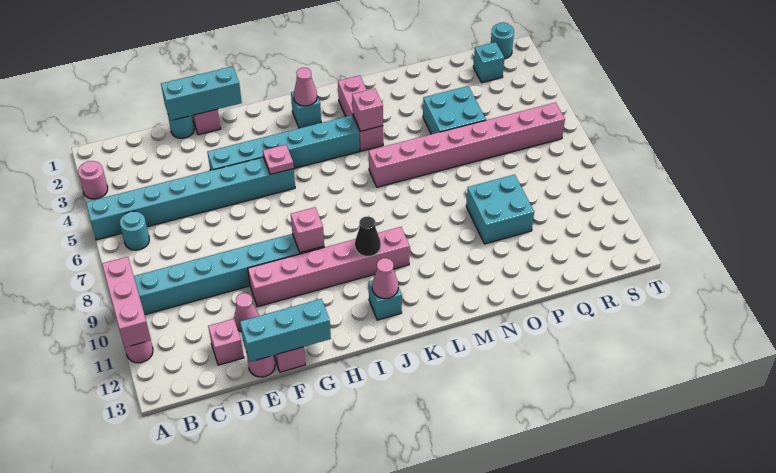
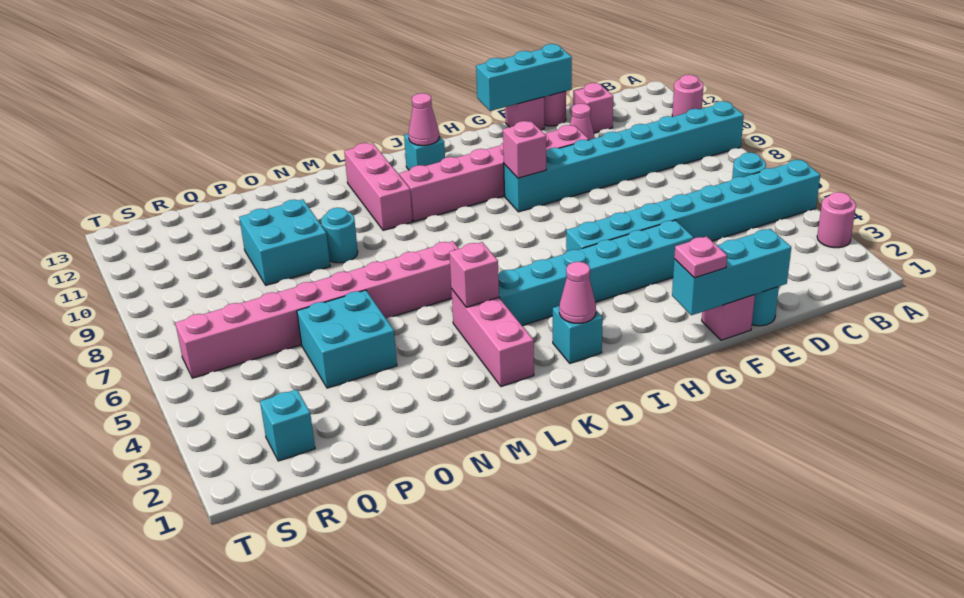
pink 1x3 brick [102,257,151,348] -> pink 1x3 brick moved to [344,143,413,230]
pink 1x1 plate [263,145,294,175] -> pink 1x1 plate moved to [674,236,727,278]
black 1x1 cone [355,217,381,256] -> none
cyan 1x1 round brick [491,22,514,59] -> cyan 1x1 round brick moved to [321,208,358,263]

